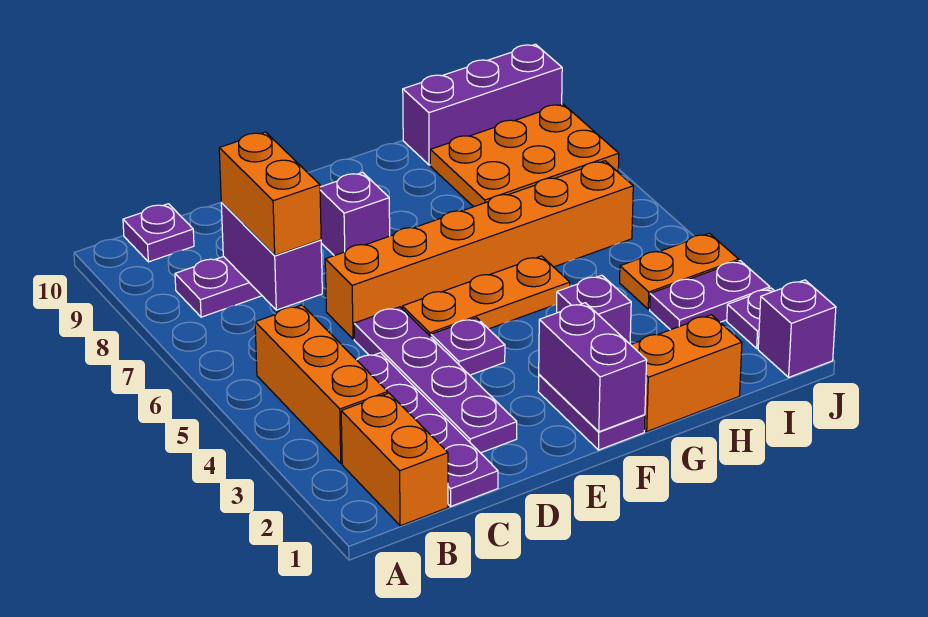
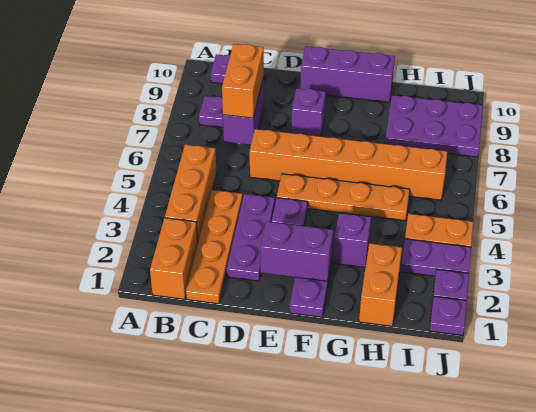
purple 1x4 plate [357,353,498,506] -> orange 1x4 plate [186,190,243,304]
purple 1x4 plate [354,307,517,453] -> purple 1x3 plate [227,194,275,281]
orange 1x3 plate [402,256,570,337] -> orange 1x4 plate [277,174,410,221]
purple 1x2 brick [539,303,647,432] -> purple 1x2 brick turned to [260,221,333,281]
orange 1x2 brick [631,315,742,431] -> orange 1x2 brick turned to [359,243,402,326]
orange 2x3 plate [430,104,619,207] -> purple 2x3 plate [385,95,483,157]
purple 1x3 brick [403,44,562,165] -> purple 1x3 brick moved to [300,46,395,102]
purple 1x1 brick [758,280,836,377] -> purple 1x1 plate [429,296,467,335]

